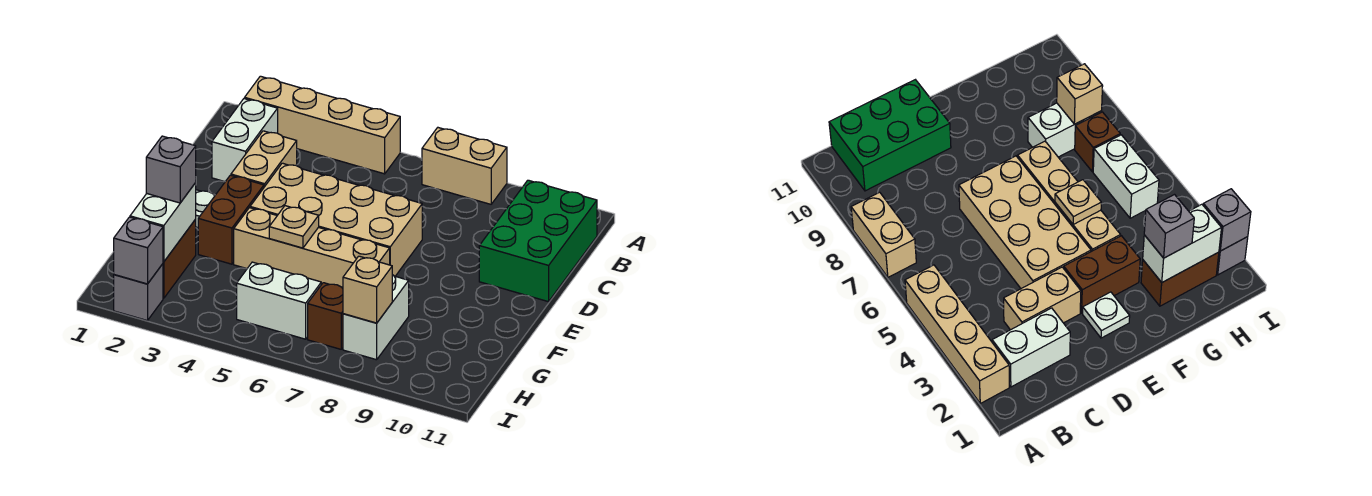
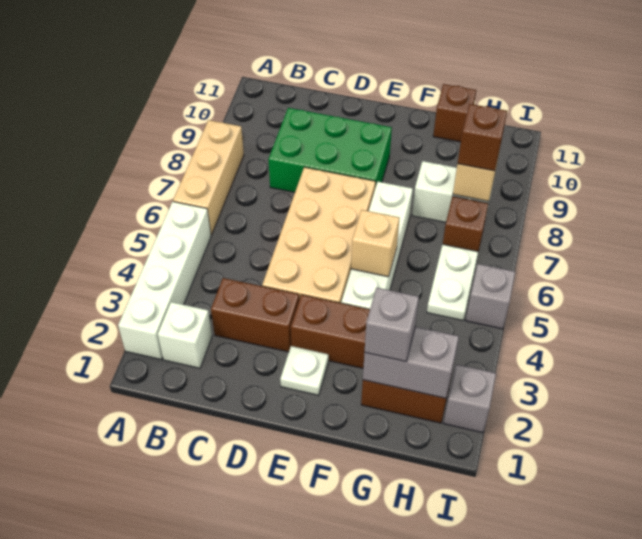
tan 1x4 brick [245,76,400,174] -> white 1x4 brick [118,202,211,360]
tan 1x2 brick [422,128,507,204] -> tan 1x3 brick [173,120,244,235]
white 1x2 brick [212,99,278,182] -> white 1x1 brick [158,302,212,368]
green 2x3 brick [479,180,597,302] -> green 2x3 brick moved to [268,108,392,192]
tan 1x2 brick [231,131,297,187] -> brown 1x2 brick [211,278,299,352]
tan 1x4 brick [234,208,390,288] -> white 1x4 brick [341,182,413,309]
tan 1x1 plate [269,206,319,248] -> tan 1x1 brick [351,210,400,277]
white 1x2 brick [130,183,196,262] -> grey 1x2 brick [363,327,459,398]
none -> brown 1x1 brick [433,84,476,142]
white 1x2 brick [237,262,321,339] -> white 1x2 plate [427,244,478,320]
none -> brown 1x1 brick [458,104,507,171]
grey 1x1 brick [114,217,163,284] -> grey 1x1 brick moved to [466,264,515,329]

